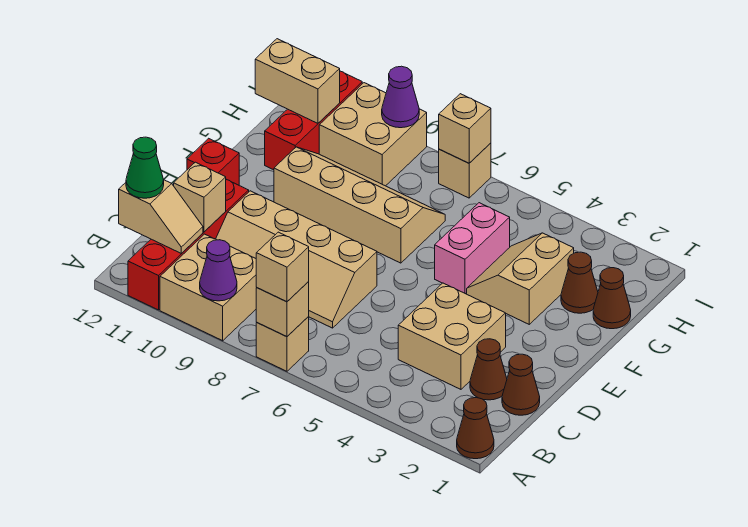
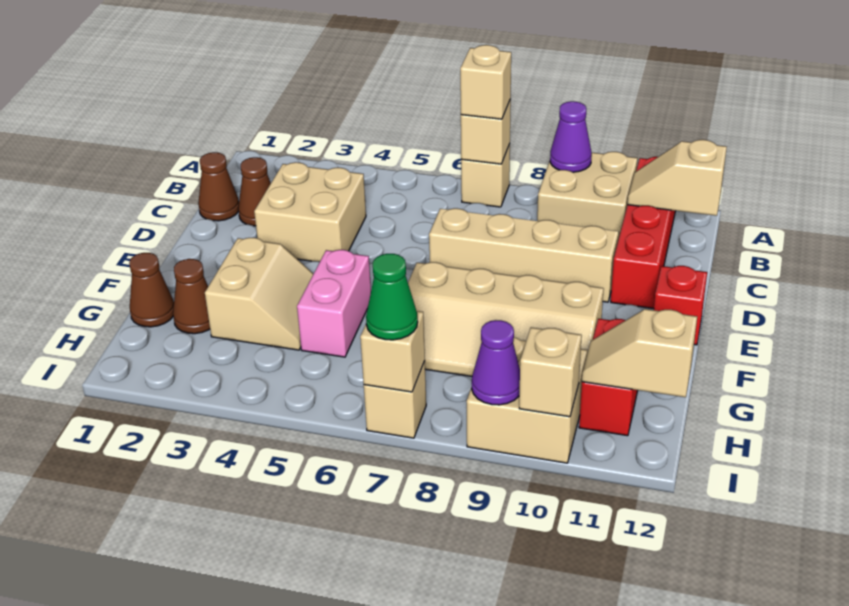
brown 1x1 cone [457,398,494,459] -> none
green 1x1 cone [126,137,164,198] -> green 1x1 cone moved to [366,254,418,340]
tan 1x1 brick [174,162,226,232] -> tan 1x1 brick moved to [519,327,582,417]
red 1x3 brick [265,71,362,170] -> red 1x2 brick [579,319,638,436]
tan 1x2 brick [255,39,340,123] -> tan 1x2 slope [582,309,697,397]

